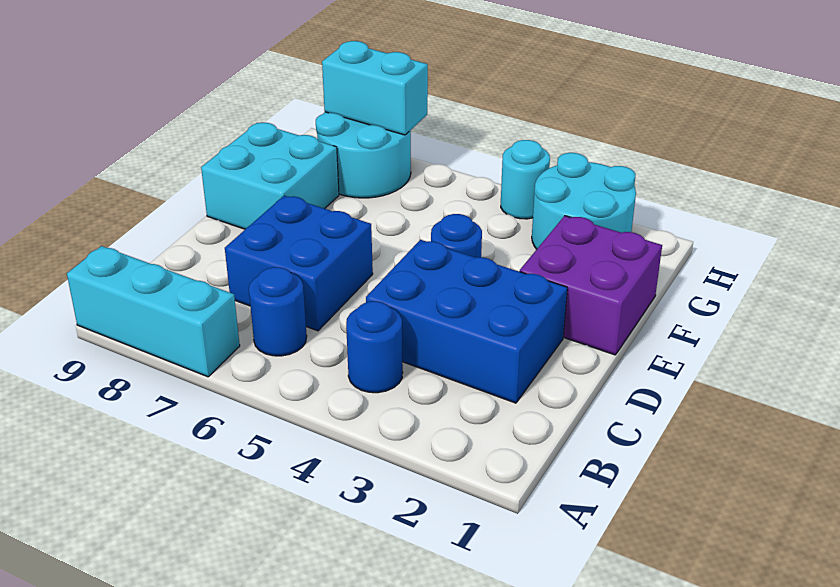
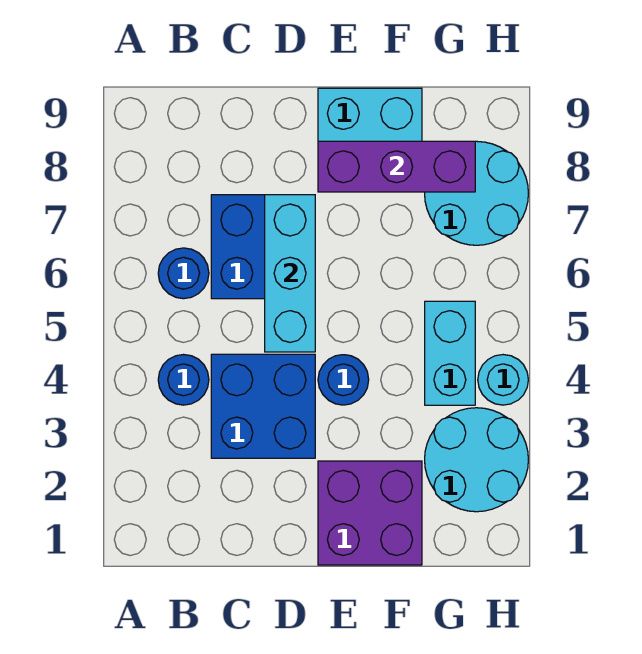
cyan 1x3 brick [67,246,240,377] -> cyan 1x3 brick moved to [265,195,315,352]
blue 2x3 brick [366,240,567,403] -> blue 2x2 brick [211,354,315,458]
none -> purple 1x3 brick [318,141,475,192]
cyan 1x2 brick [322,41,428,135] -> cyan 1x2 brick moved to [425,301,475,405]

